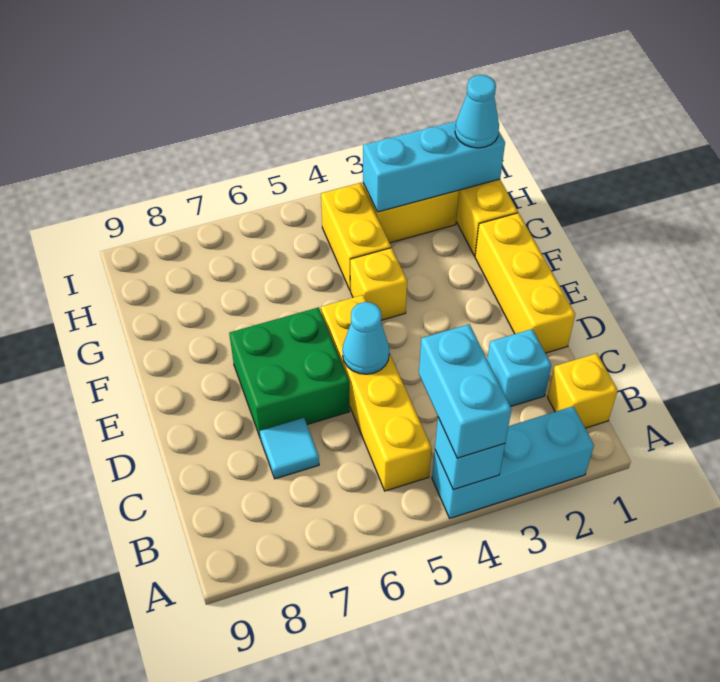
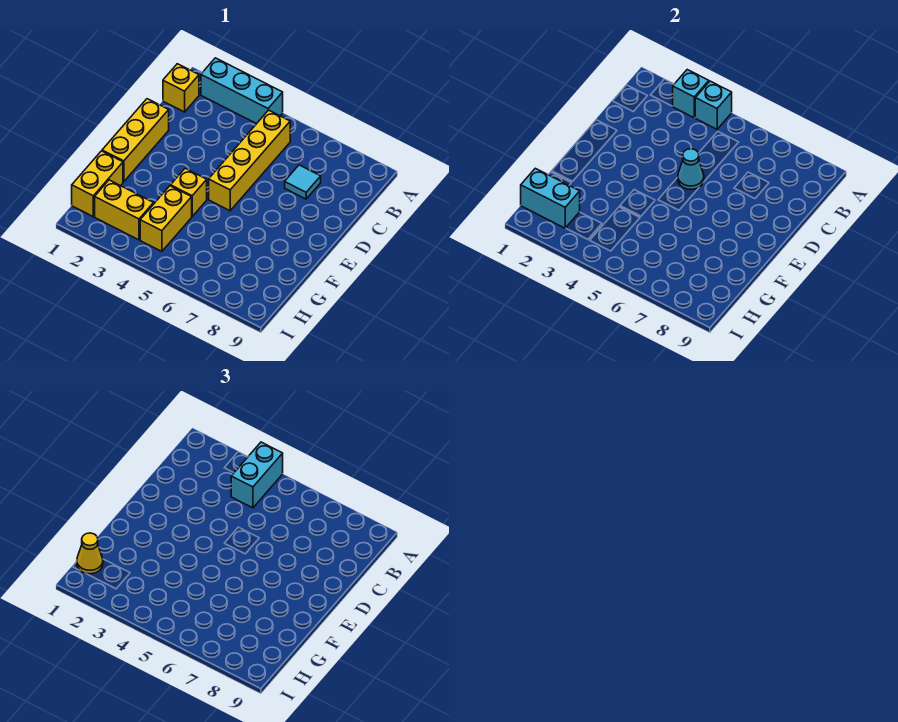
cyan 1x1 brick [487,329,551,407] -> cyan 1x1 brick moved to [673,70,709,118]
green 2x2 brick [229,307,350,439] -> none
cyan 1x3 brick [363,121,505,212] -> cyan 1x2 brick [521,168,580,228]
cyan 1x1 cone [455,75,499,148] -> yellow 1x1 cone [77,533,103,574]

